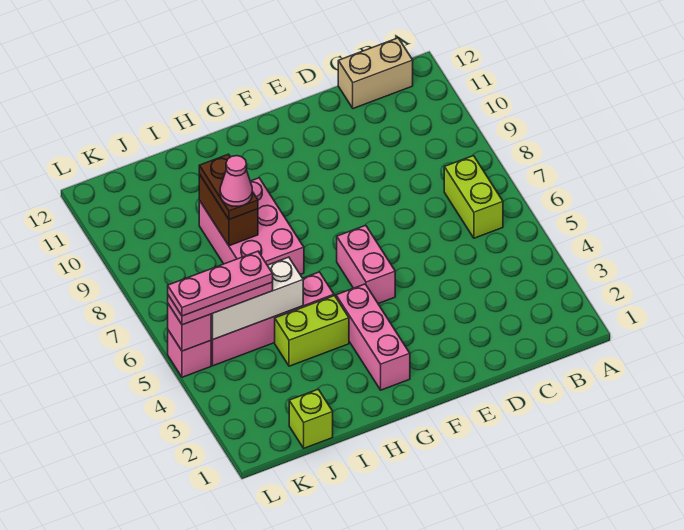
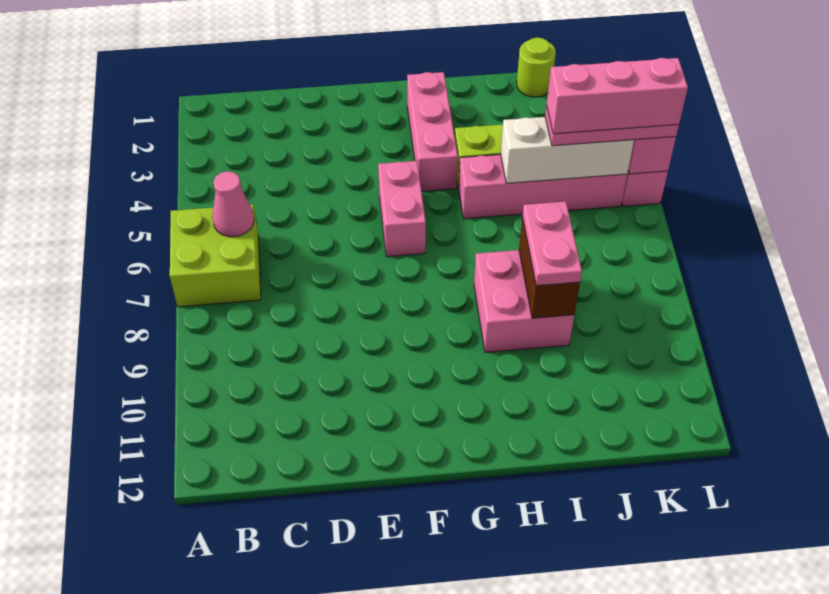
lime 1x2 brick [444,156,503,238] -> lime 2x2 brick [170,205,261,307]
tan 1x2 brick [338,38,413,109] -> none
pink 2x3 brick [199,178,304,275] -> pink 2x2 brick [474,250,574,352]
brown 1x2 plate [199,154,258,220] -> pink 1x2 plate [522,202,582,286]
pink 1x1 cone [220,156,252,206] -> pink 1x1 cone moved to [212,171,254,237]
lime 1x1 brick [289,389,333,448] -> lime 1x1 round brick [517,38,556,97]
pink 1x3 plate [168,251,273,316] -> pink 1x3 brick [547,58,688,134]

